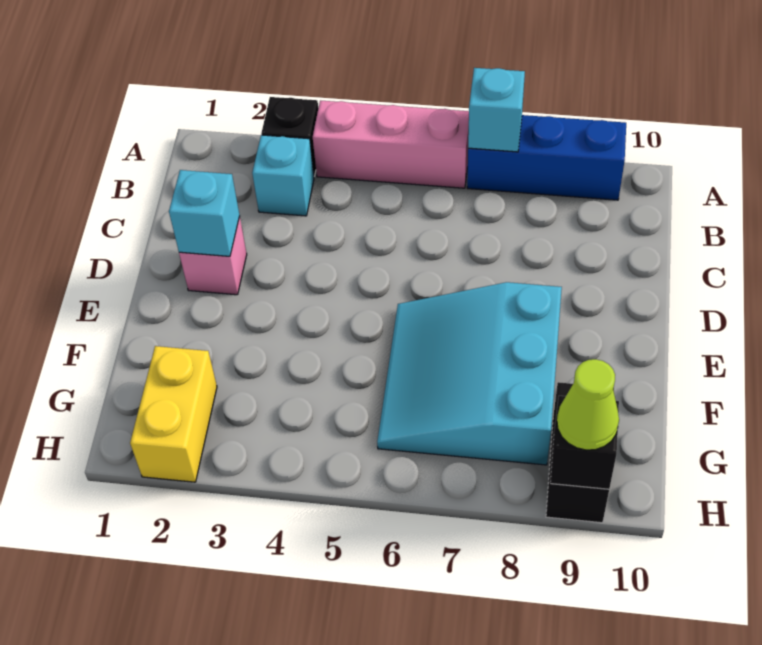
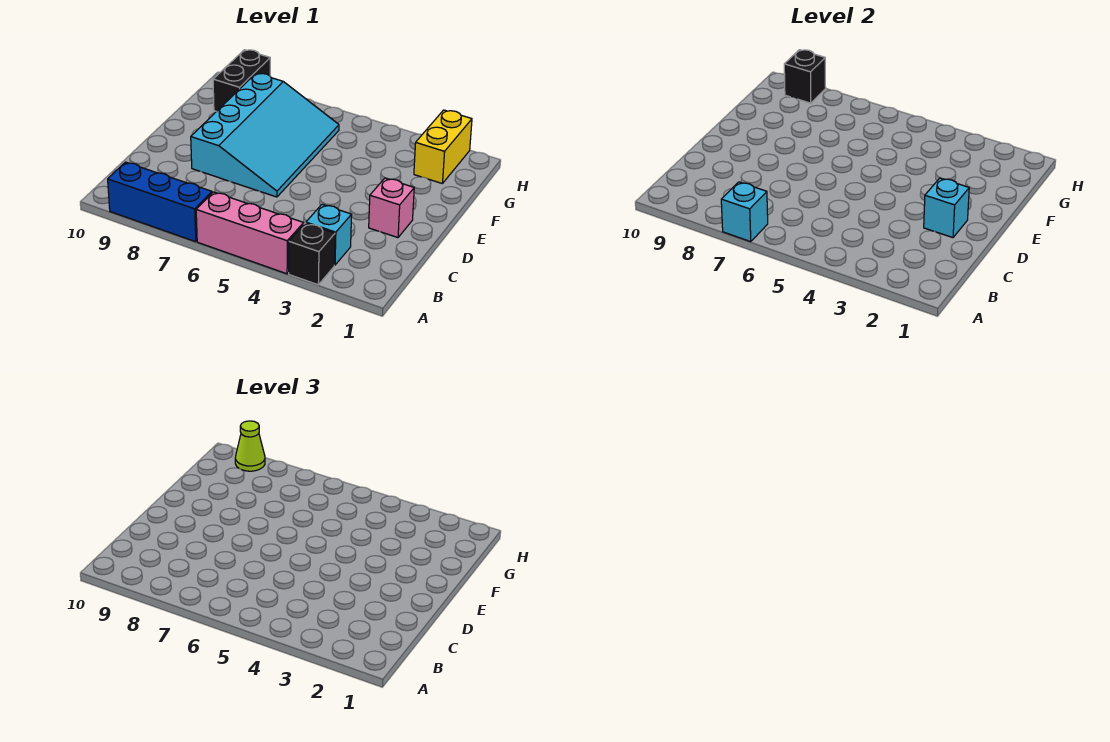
cyan 3x3 slope [377,282,562,465] -> cyan 3x4 slope [191,73,339,197]

